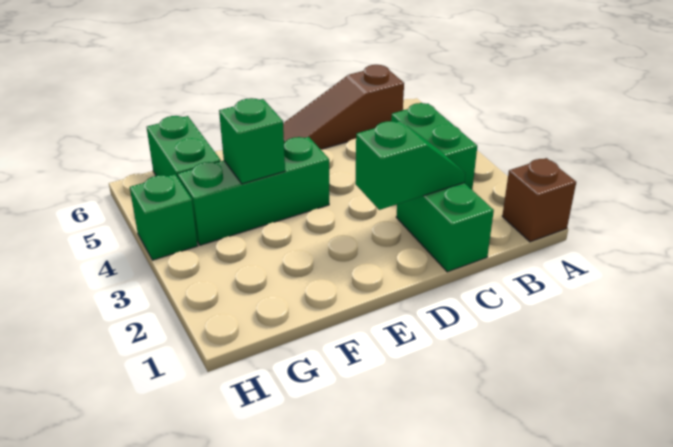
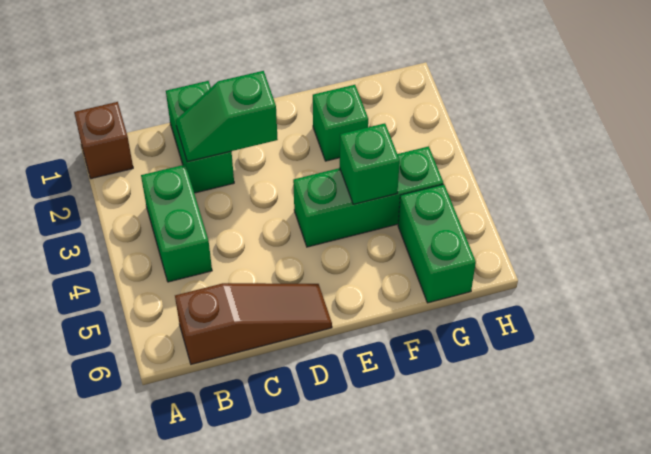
green 1x1 brick [130,174,198,260] -> green 1x1 brick moved to [313,85,368,161]

